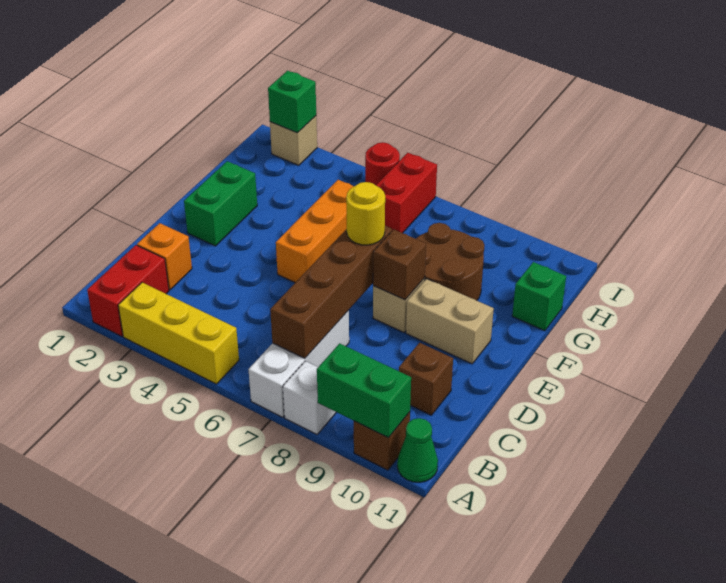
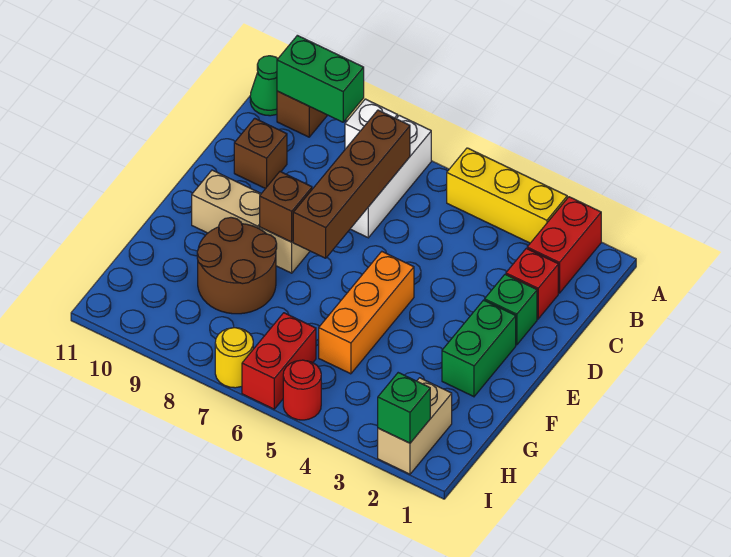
orange 1x1 brick [137,223,192,290] -> red 1x1 brick [506,248,558,319]
yellow 1x1 round brick [346,182,385,245] -> yellow 1x1 round brick moved to [215,328,253,388]
green 1x1 brick [512,262,566,331] -> green 1x1 brick moved to [485,274,537,345]
tan 1x1 brick [270,116,317,165] -> tan 1x2 brick [378,378,452,474]

